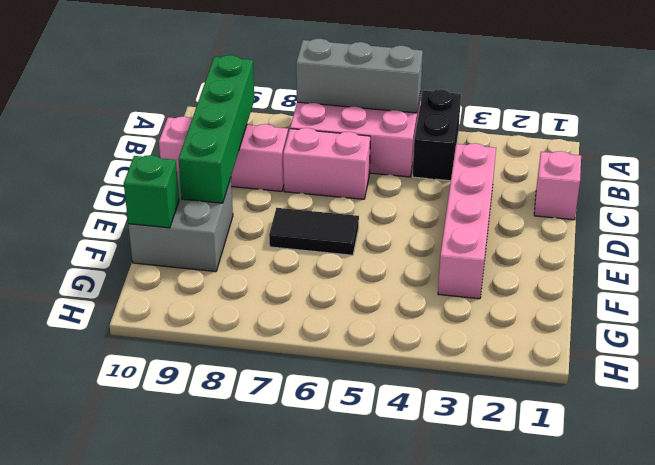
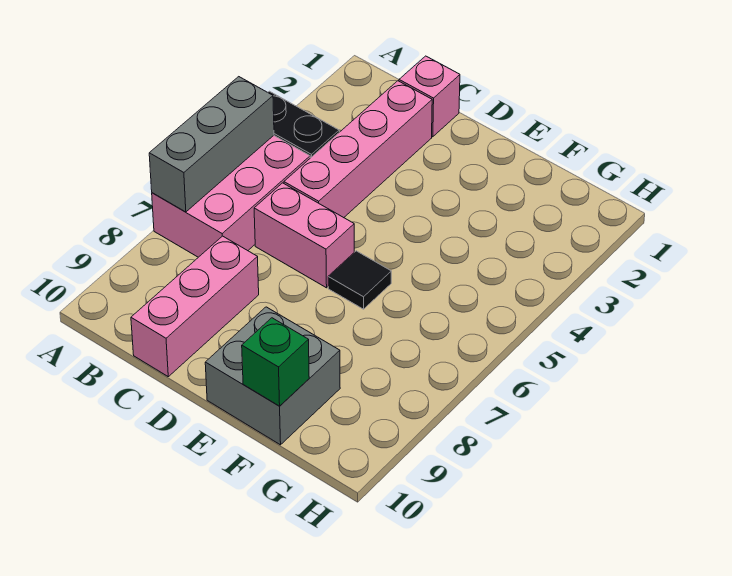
green 1x4 brick [178,55,254,203] -> none
pink 1x4 brick [438,143,496,299] -> pink 1x4 brick turned to [284,81,432,218]
pink 1x2 brick [283,128,370,199] -> pink 1x2 brick turned to [254,183,354,288]
black 1x2 tile [269,208,359,255] -> black 1x1 tile [328,251,391,309]

